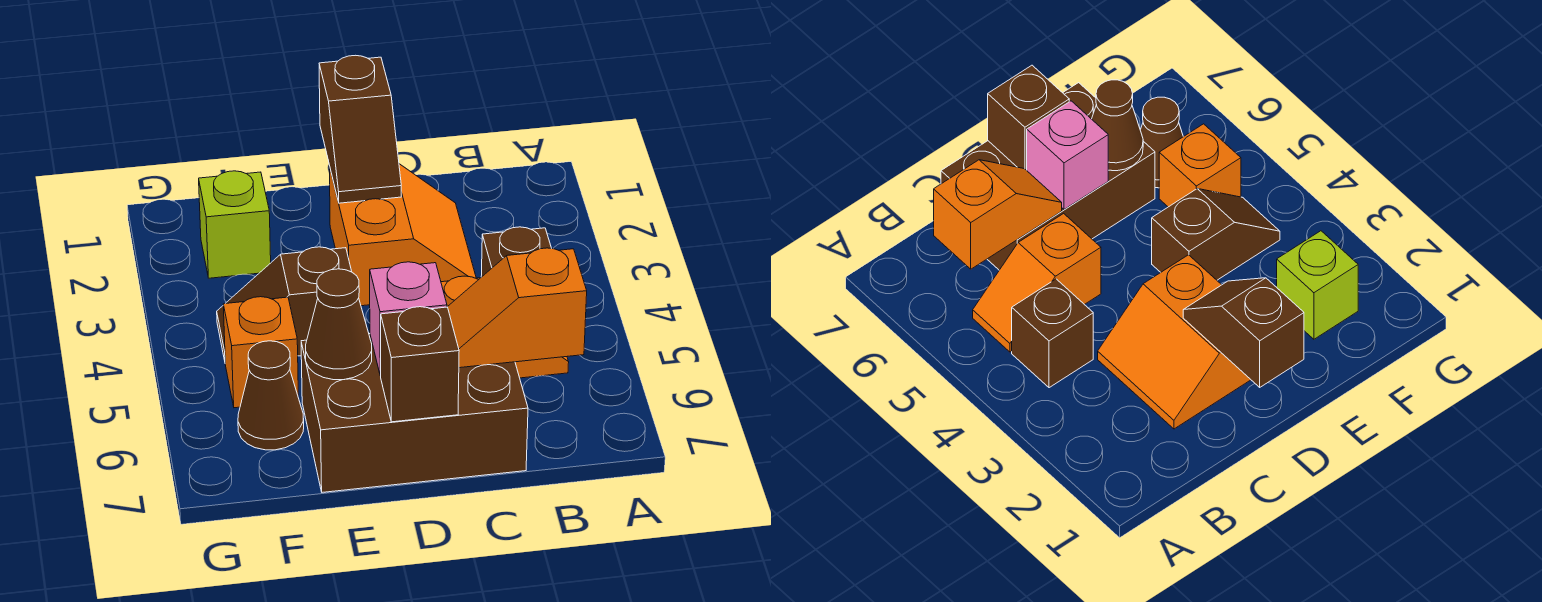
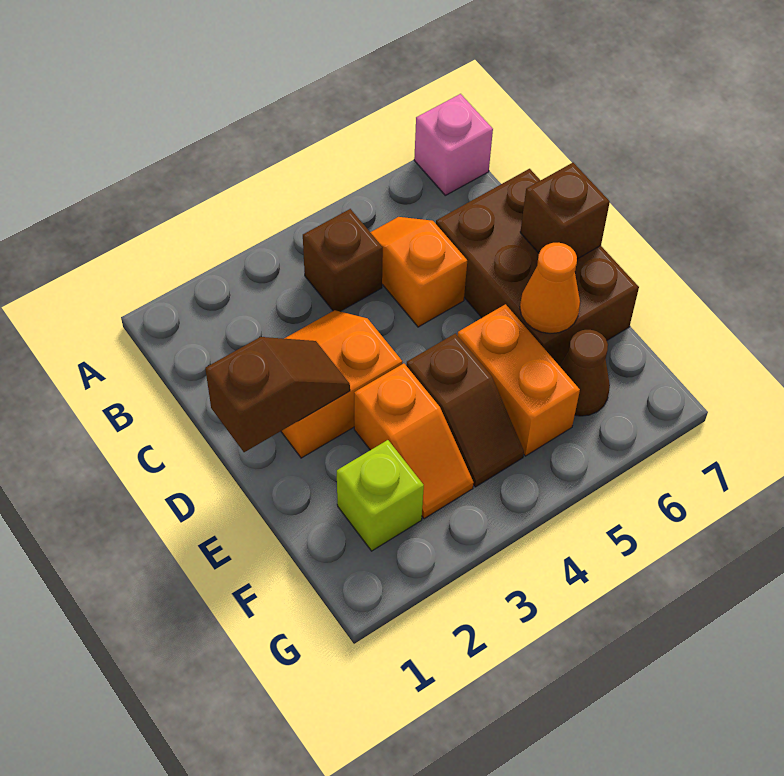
orange 1x2 slope [448,248,587,368] -> orange 1x2 slope moved to [354,363,474,519]
pink 1x1 brick [370,262,447,375] -> pink 1x1 brick moved to [414,94,493,195]
brown 1x1 cone [306,269,372,380] -> orange 1x1 cone [520,243,580,334]
orange 1x1 brick [223,297,298,408] -> orange 1x2 brick [458,304,580,456]

